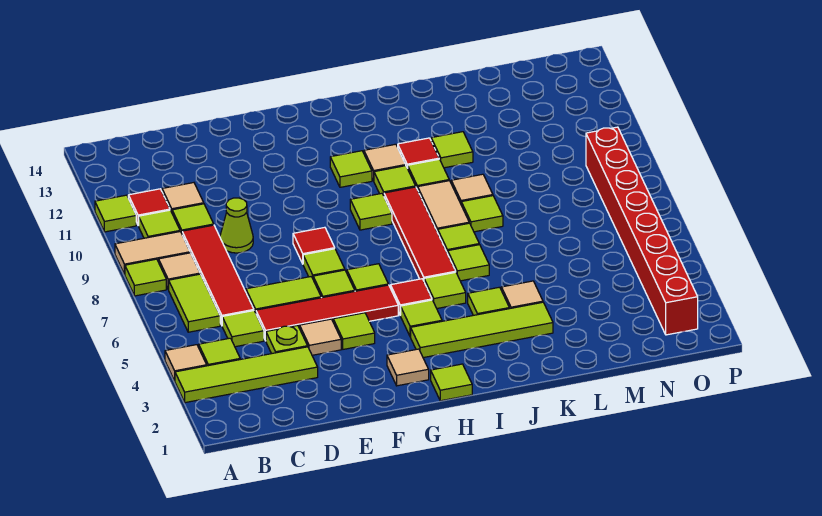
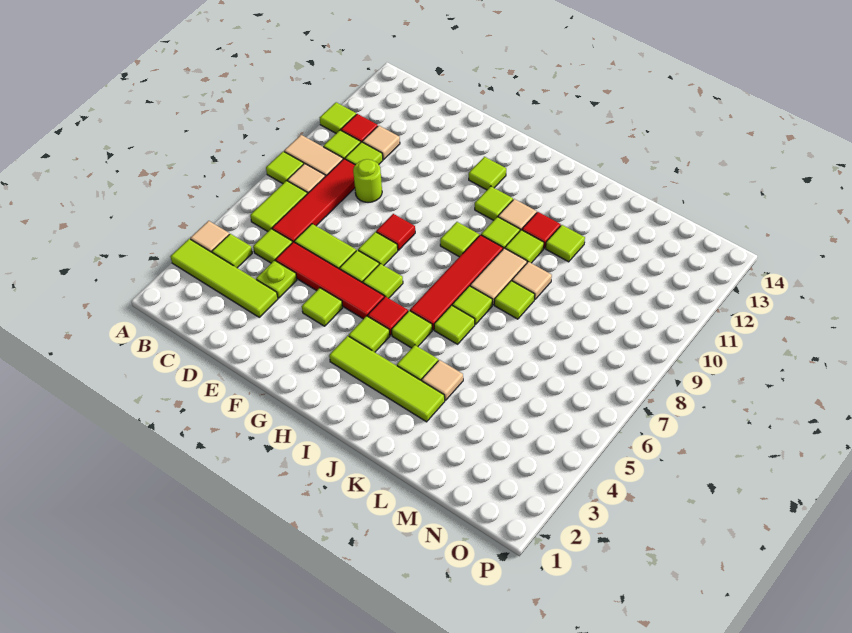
lime 1x1 cone [220,198,253,253] -> lime 1x1 round brick [353,159,382,202]
tan 1x1 tile [300,319,341,355] -> none
tan 1x1 tile [387,349,429,386] -> none
lime 1x1 tile [431,364,472,401] -> lime 1x1 tile moved to [469,157,506,190]
red 1x8 brick [586,127,698,335] -> none

